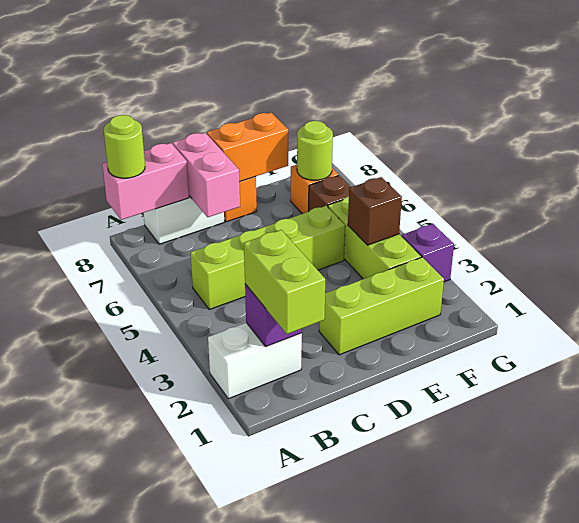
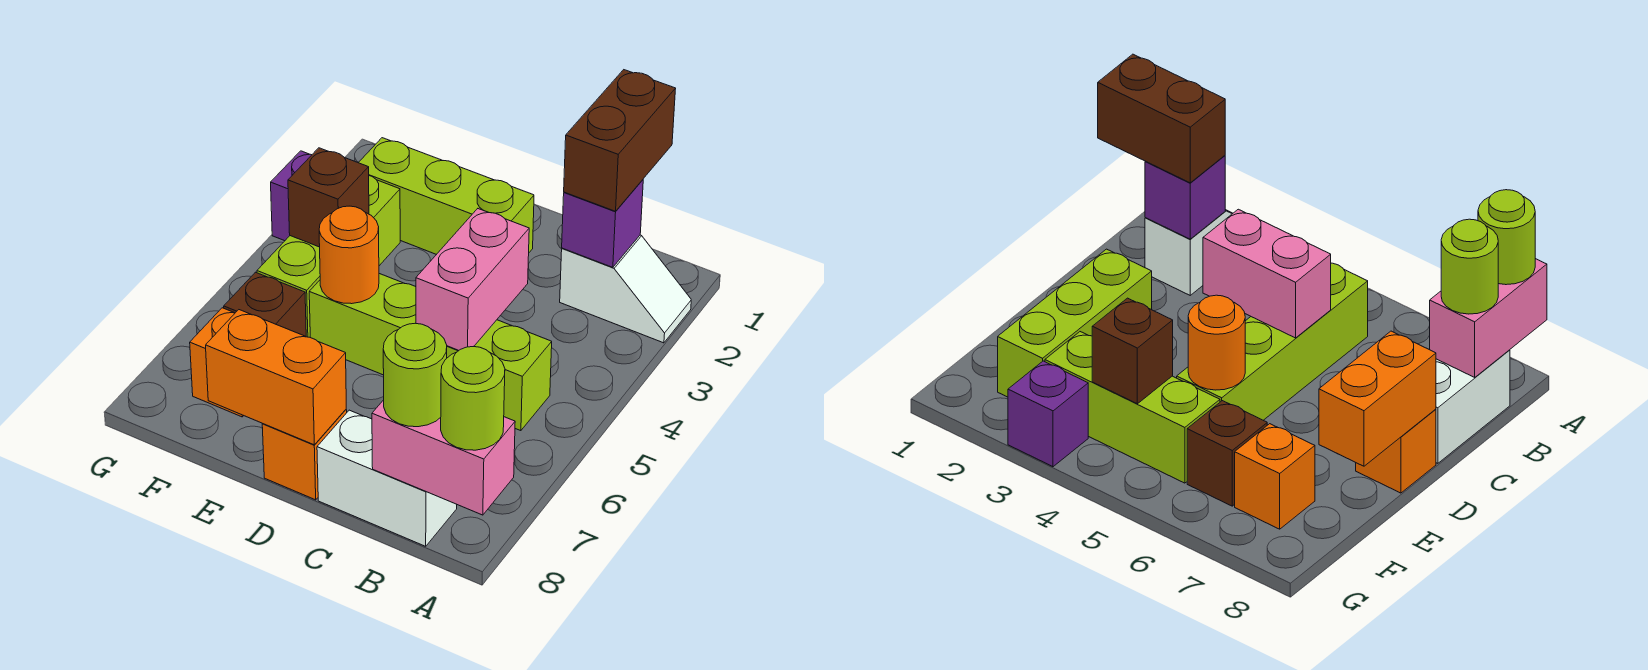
white 1x2 brick [208,323,302,399] -> white 1x2 slope [560,235,691,343]
lime 1x2 brick [244,230,325,334] -> brown 1x2 brick [564,70,676,211]
pink 1x2 brick [173,133,240,217] -> pink 1x2 brick moved to [416,209,529,350]
none -> orange 1x1 round brick [319,206,379,304]
lime 1x1 round brick [297,121,333,180] -> lime 1x1 round brick moved to [383,323,447,427]

